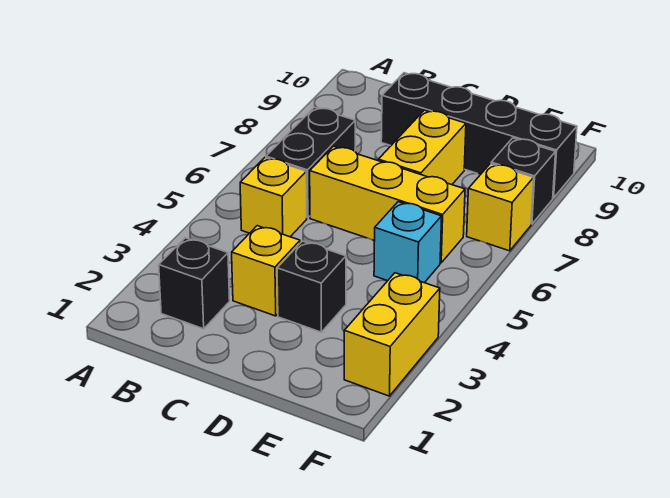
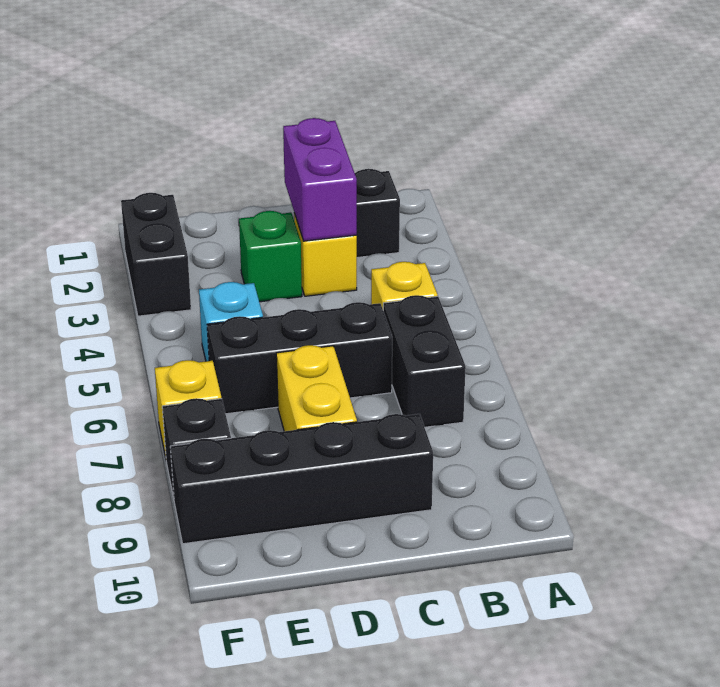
none -> purple 1x2 brick [283,118,357,241]
yellow 1x3 brick [310,146,465,263] -> black 1x3 brick [207,302,392,414]
black 1x1 brick [277,241,346,332] -> green 1x1 brick [239,211,302,302]
yellow 1x2 brick [344,273,440,396] -> black 1x2 brick [121,193,191,316]

